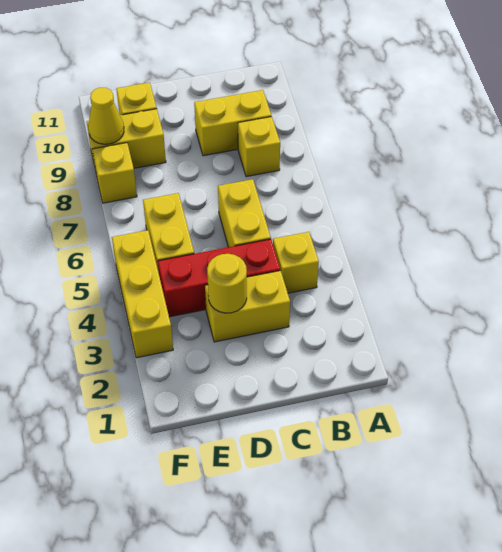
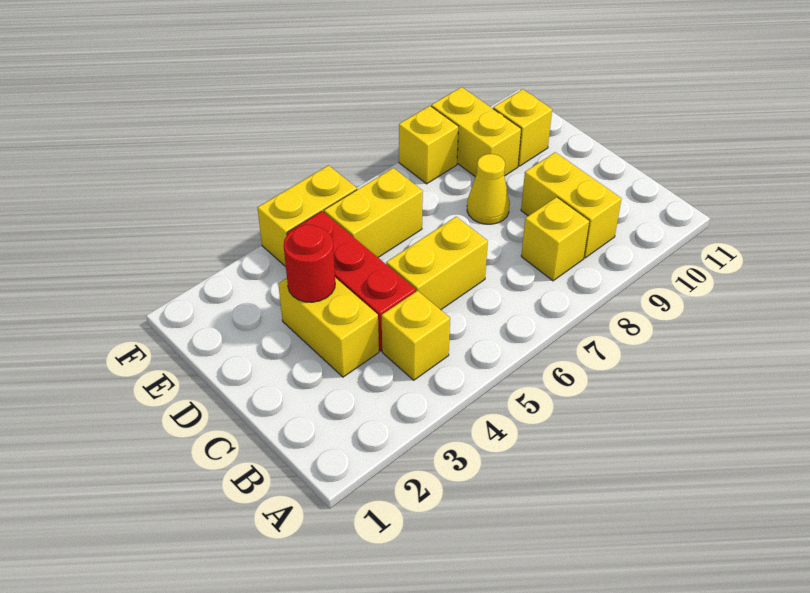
yellow 1x1 round brick [207,254,247,313] -> red 1x1 round brick [284,225,335,302]
yellow 1x3 brick [112,230,173,358] -> yellow 1x2 brick [258,165,357,267]
yellow 1x1 cone [88,88,124,144] -> yellow 1x1 cone moved to [467,154,510,224]

